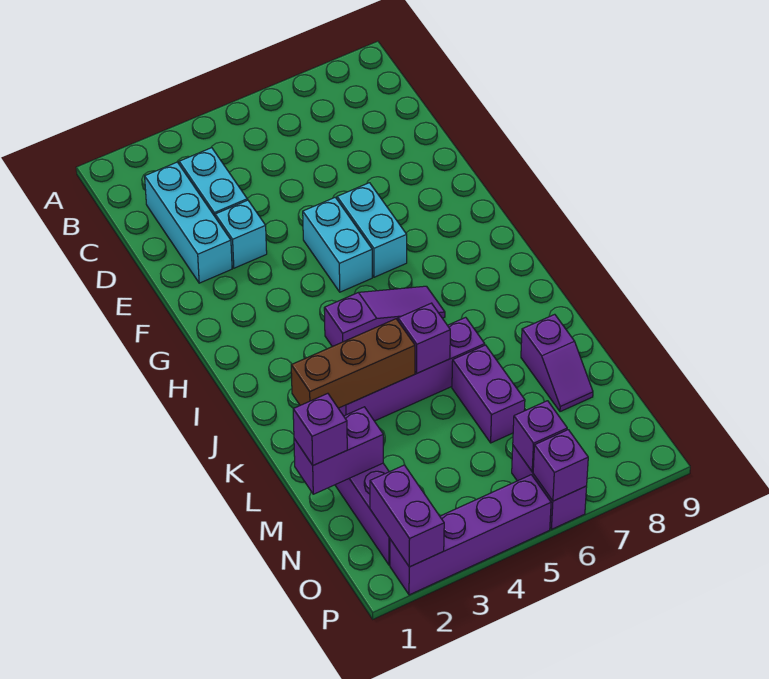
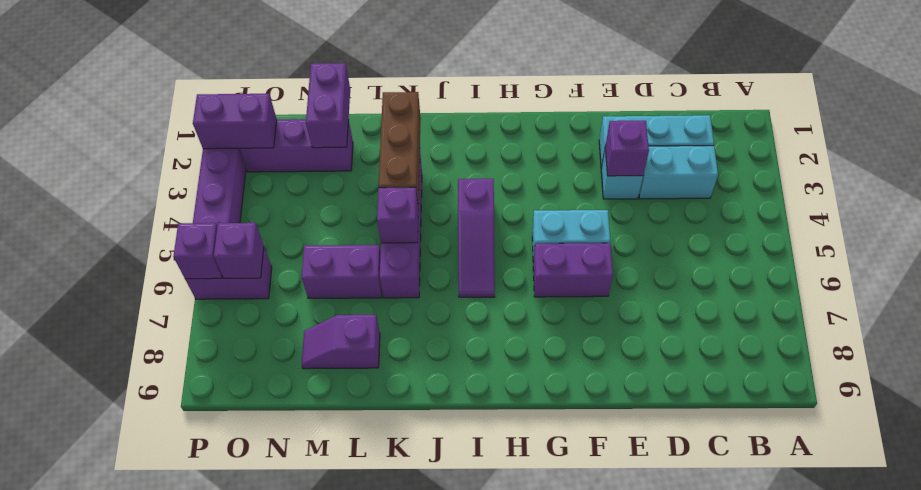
cyan 1x2 brick [337,183,407,277] -> purple 1x2 brick [533,243,613,297]
purple 1x1 brick [293,393,347,465] -> purple 1x1 brick moved to [605,121,649,176]

